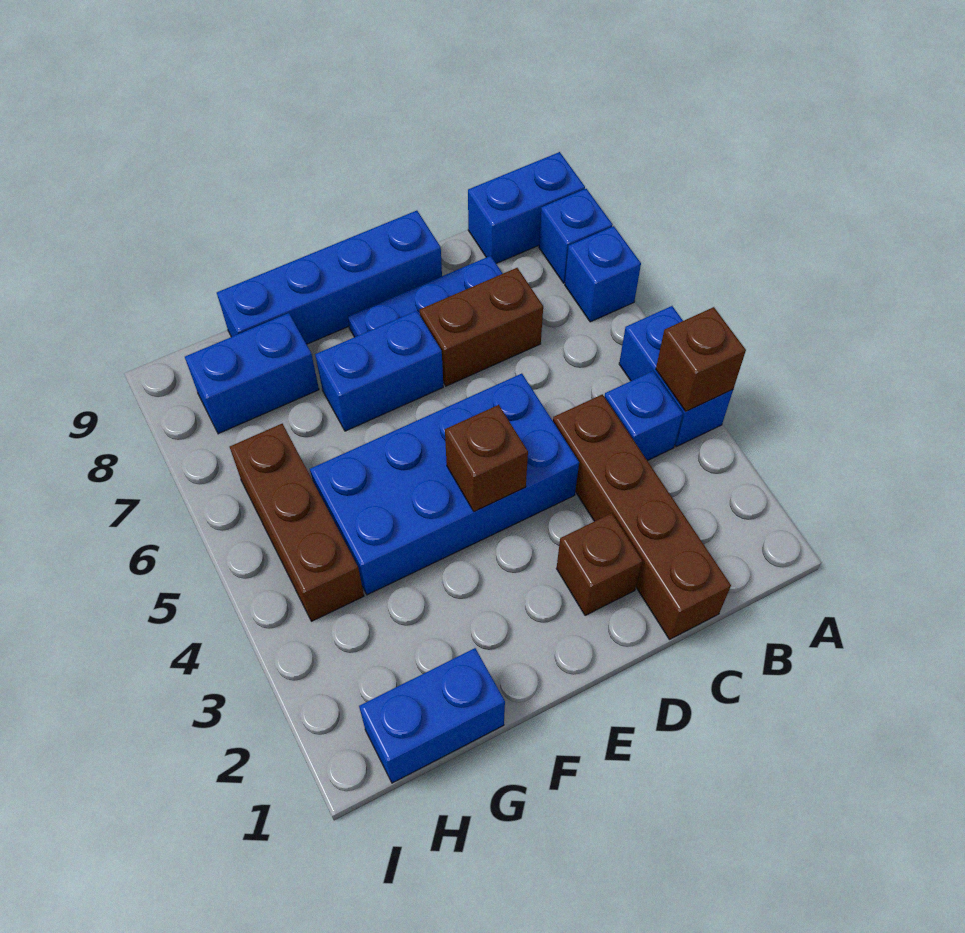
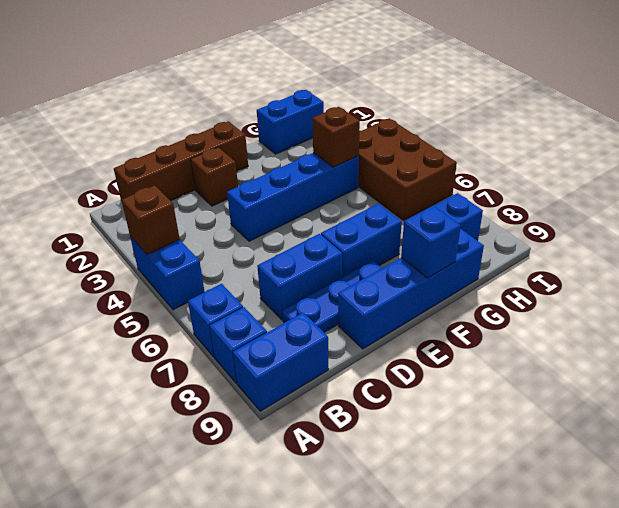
blue 1x1 brick [604,371,683,461] -> blue 1x1 brick moved to [401,206,461,278]
brown 1x4 brick [553,394,731,639] -> brown 1x4 brick turned to [114,121,248,201]
brown 1x2 brick [419,268,543,386] -> blue 1x2 brick [257,234,342,320]
blue 2x4 brick [310,374,579,595] -> blue 1x4 brick [227,153,359,241]
brown 1x1 brick [445,405,528,512] -> brown 1x1 brick moved to [312,107,360,167]
brown 1x3 brick [230,424,364,621] -> brown 2x3 brick [358,118,457,220]

